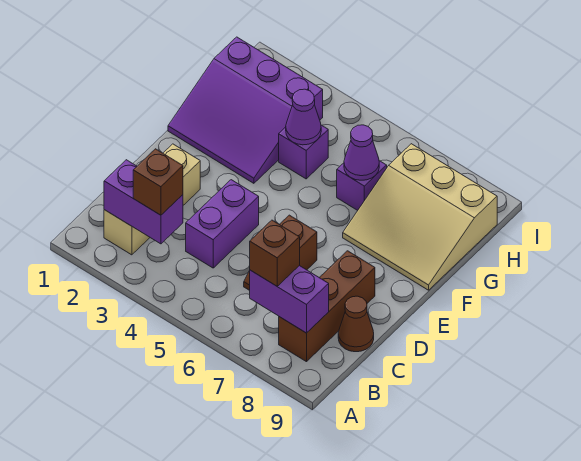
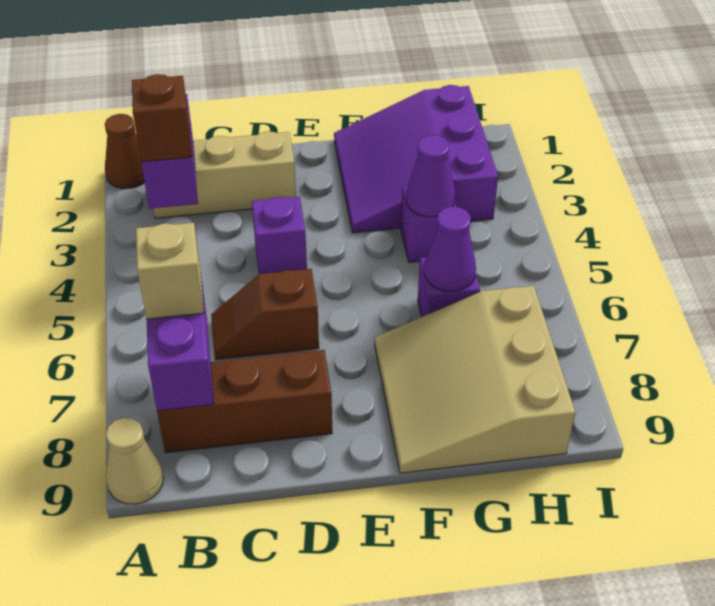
none -> tan 1x1 cone [106,418,163,504]
brown 1x1 brick [250,220,300,286] -> tan 1x1 brick [136,223,204,319]
purple 1x2 brick [186,180,259,268] -> purple 1x1 brick [252,197,307,274]
brown 1x1 cone [338,296,374,352] -> brown 1x1 cone moved to [105,114,145,189]

